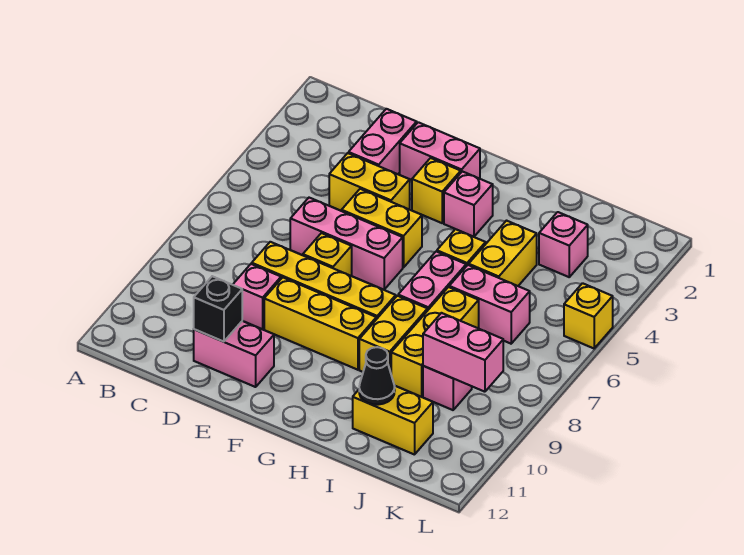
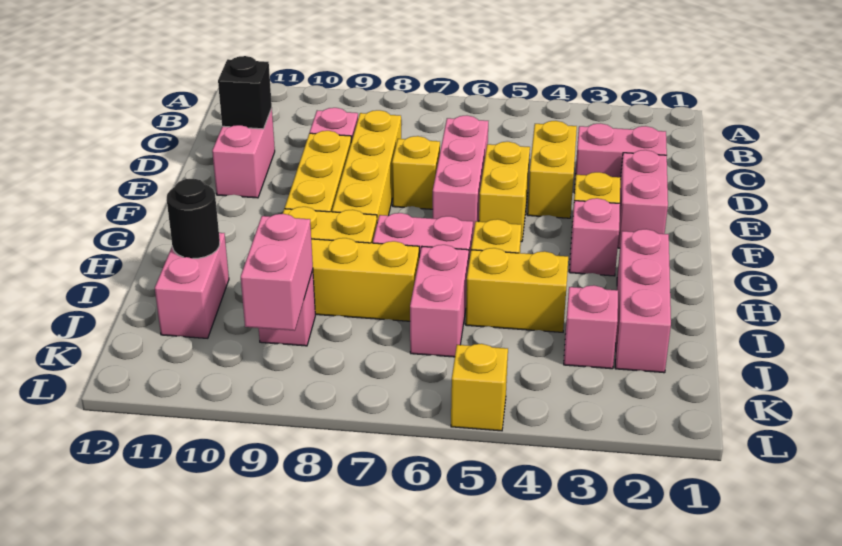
none -> pink 1x3 brick [615,229,671,373]
yellow 1x2 brick [353,386,433,455] -> pink 1x2 brick [155,233,229,338]
black 1x1 cone [359,347,395,405] -> black 1x1 round brick [167,178,220,258]

